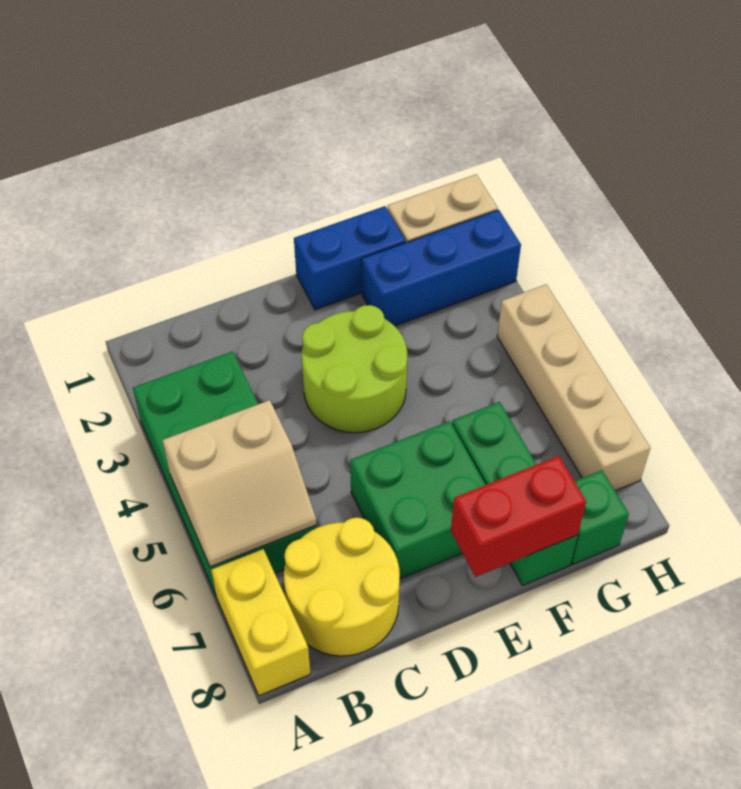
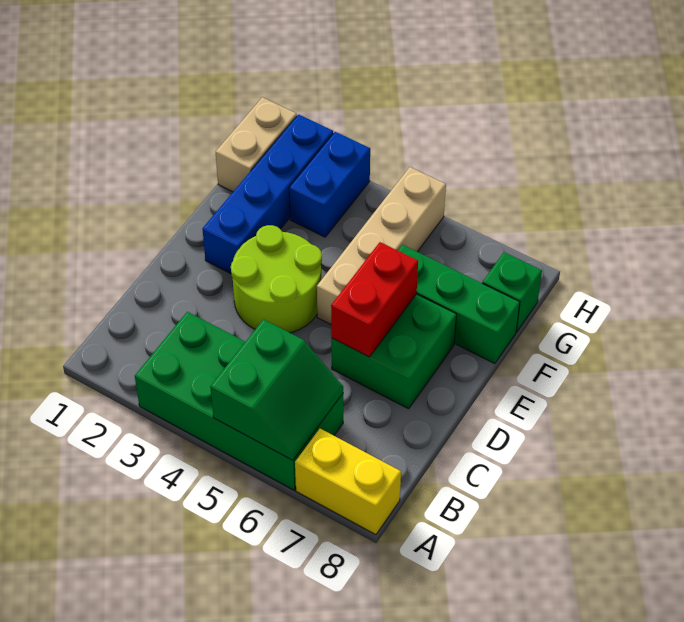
tan 2x2 slope [162,400,317,567] -> green 2x2 slope [210,319,343,460]
yellow 2x2 round brick [284,518,400,656] -> none
blue 1x2 brick [294,206,406,310] -> blue 1x2 brick moved to [289,132,370,237]
red 1x2 brick [451,456,586,577] -> red 1x2 brick moved to [331,242,418,357]
blue 1x3 brick [362,210,521,326] -> blue 1x4 brick [203,114,333,273]
tan 1x4 brick [497,285,650,491] -> tan 1x4 brick turned to [317,167,446,324]

